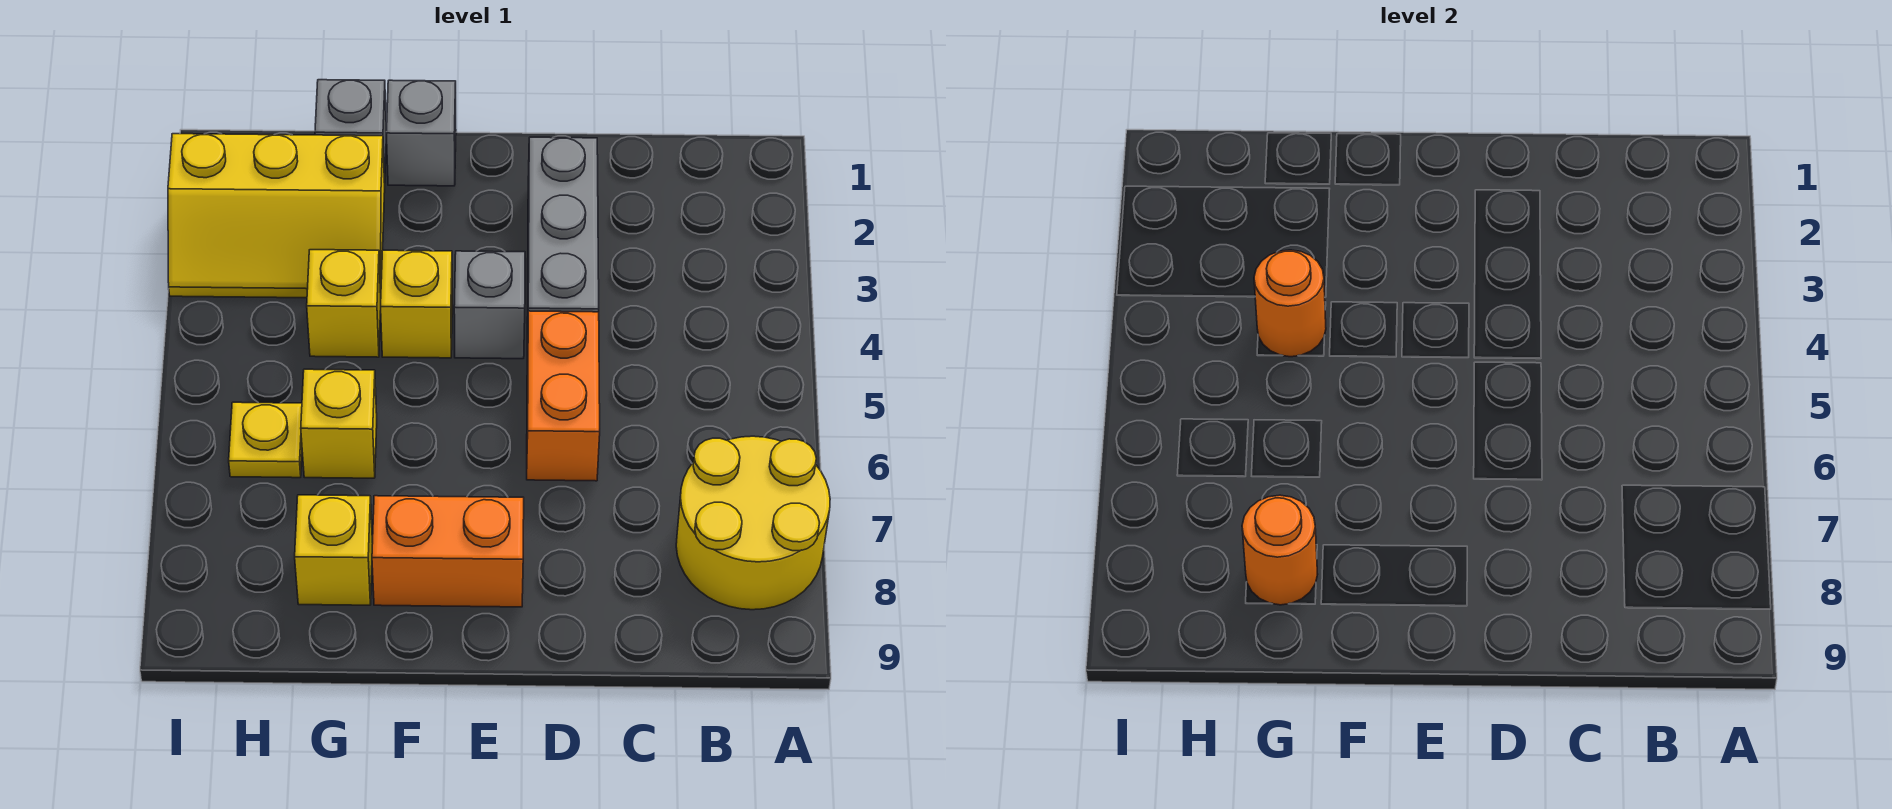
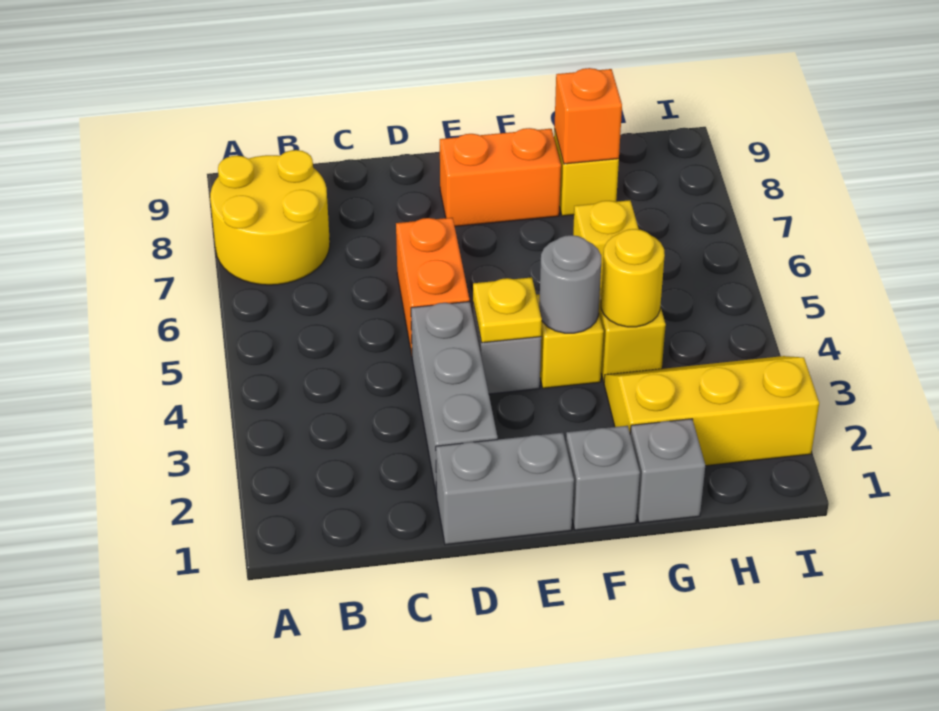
none -> grey 1x2 brick [436,433,574,545]
none -> grey 1x1 round brick [539,235,601,333]
orange 1x1 round brick [1254,250,1326,357] -> yellow 1x1 round brick [601,229,665,327]
orange 1x1 round brick [1242,495,1318,605] -> orange 1x1 brick [554,68,622,164]
yellow 1x1 plate [229,402,302,478] -> yellow 1x1 plate moved to [473,277,542,343]

